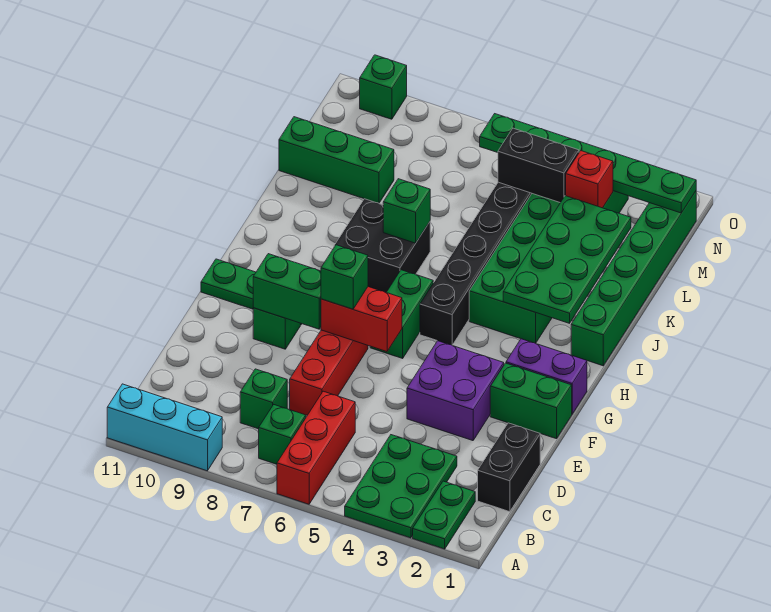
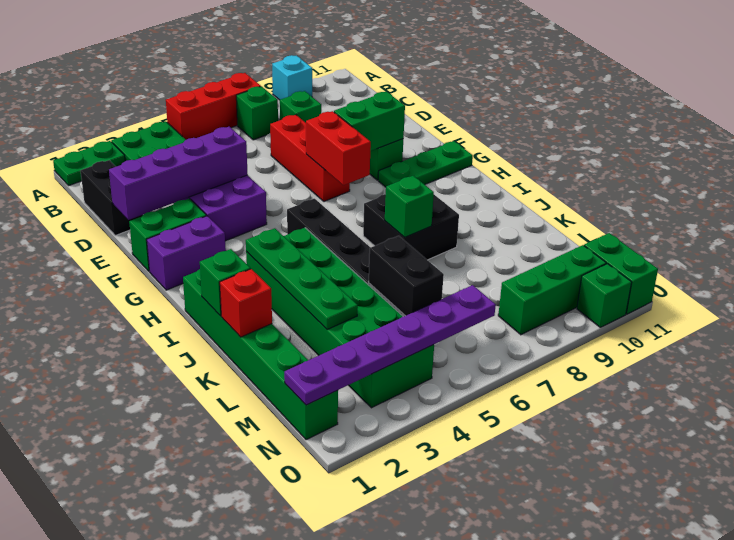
green 1x2 plate [413,481,475,549] -> green 1x2 plate turned to [53,141,125,185]
red 1x3 brick [277,391,355,504] -> red 1x3 brick turned to [166,73,261,140]
cyan 1x3 brick [107,384,222,471] -> cyan 1x1 brick [272,55,312,100]
none -> purple 1x4 brick [109,127,248,220]
red 1x2 brick [321,287,402,352] -> red 1x2 brick turned to [306,111,371,185]
green 1x1 brick [321,245,368,309] -> green 1x1 brick moved to [200,249,250,316]
green 1x2 brick [370,270,433,358] -> green 1x2 brick moved to [584,233,658,314]
green 2x4 plate [503,196,631,323] -> green 1x4 plate [246,228,358,329]
green 1x3 brick [279,117,394,203] -> green 1x3 brick moved to [498,245,606,335]
red 1x1 brick [566,151,613,208] -> red 1x1 brick moved to [220,269,272,337]
black 1x2 brick [498,128,579,203] -> black 1x2 brick turned to [369,236,444,316]
green 1x6 plate [480,114,696,213] -> purple 1x6 plate [284,285,496,405]

